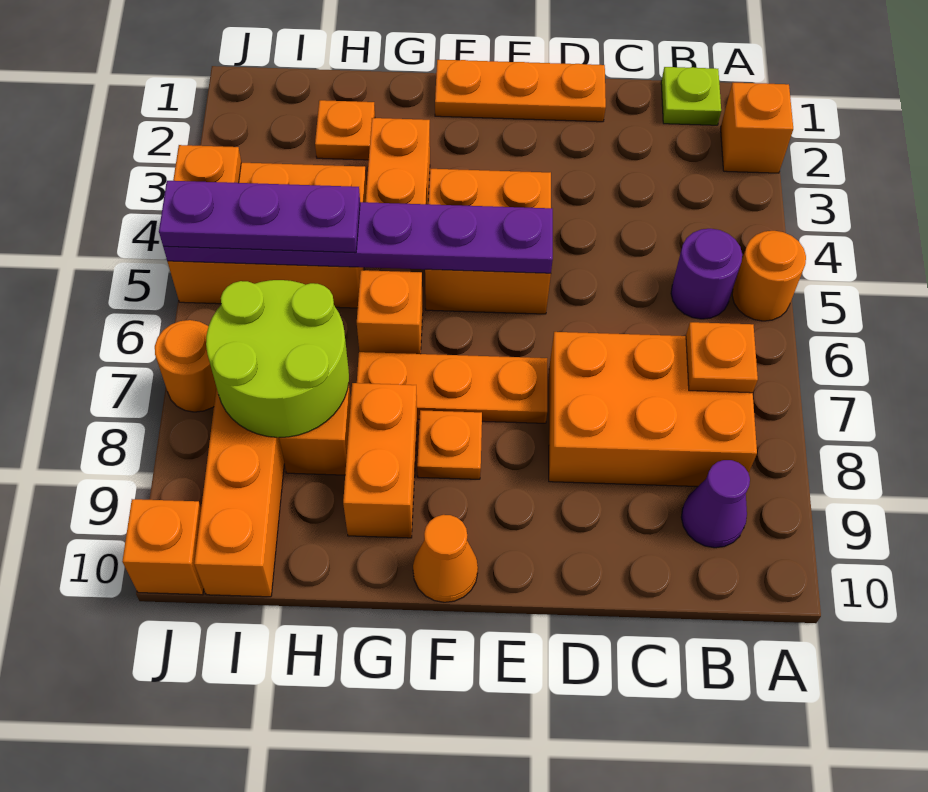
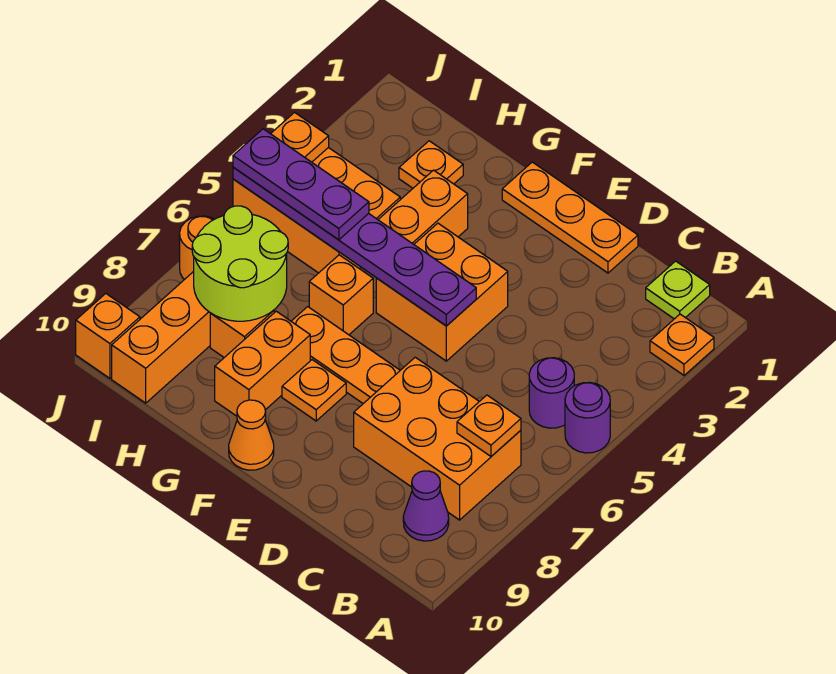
orange 1x1 brick [721,82,793,173] -> orange 1x1 plate [650,314,714,375]
orange 1x1 round brick [732,231,806,321] -> purple 1x1 round brick [565,382,610,453]

